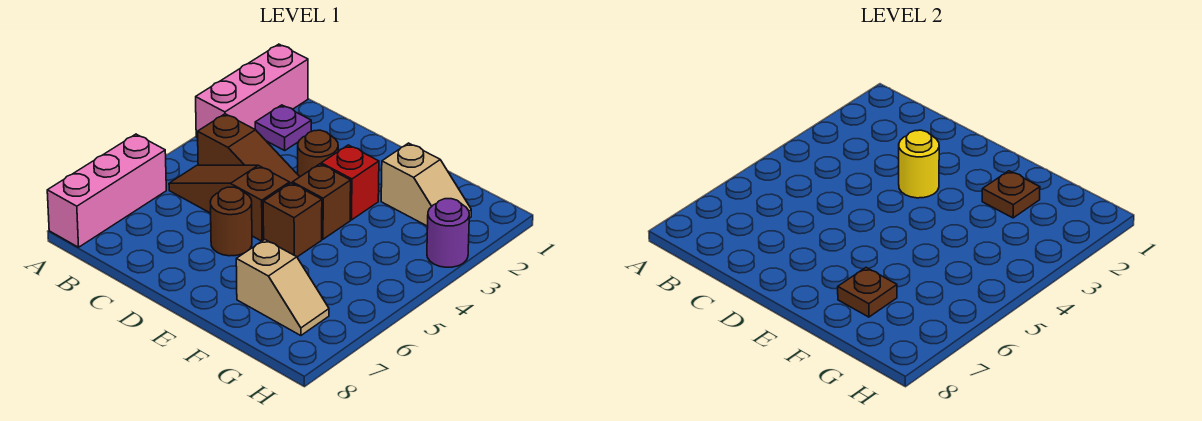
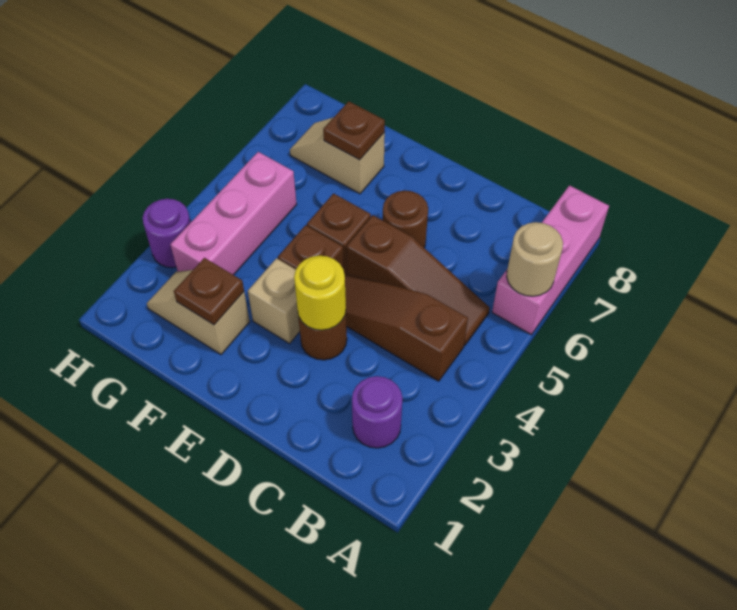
pink 1x3 brick [196,44,308,138] -> pink 1x3 brick moved to [170,152,297,275]
none -> tan 1x1 round brick [507,222,563,296]
purple 1x1 plate [255,105,311,150] -> purple 1x1 round brick [352,376,402,448]
red 1x1 brick [321,145,379,220] -> tan 1x1 brick [248,258,300,343]

